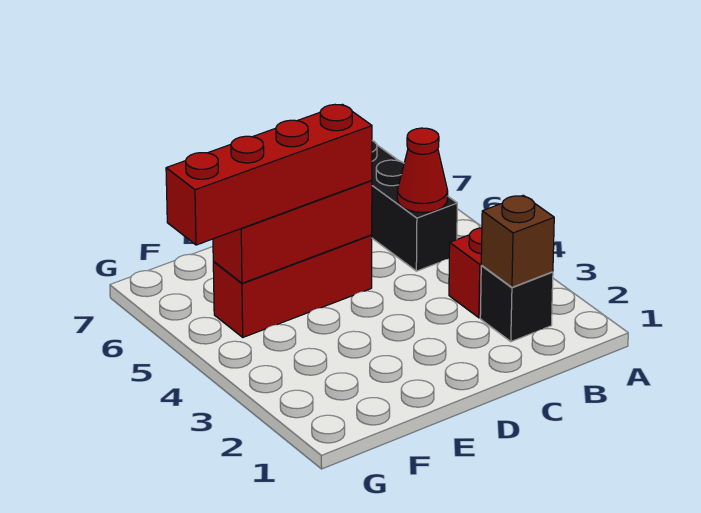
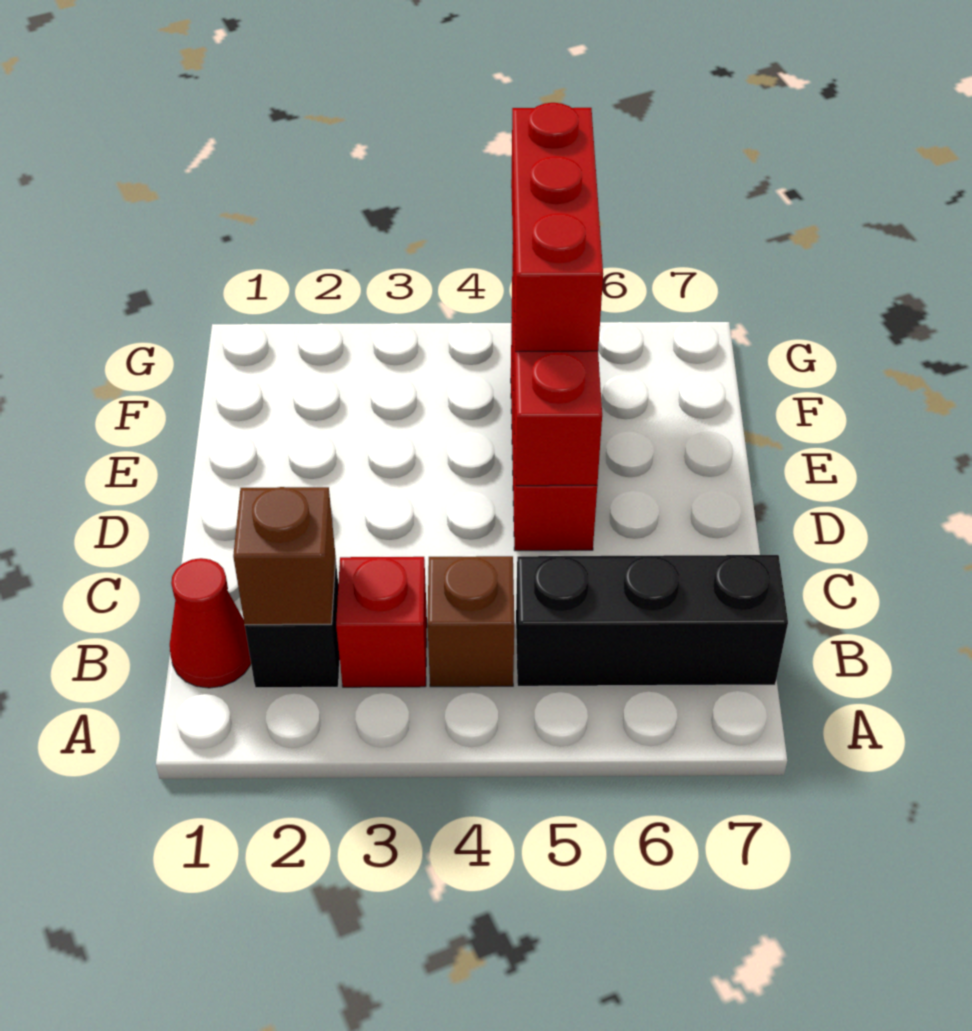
none -> brown 1x1 brick [428,556,514,687]
red 1x1 cone [397,128,448,213] -> red 1x1 cone moved to [170,558,251,688]
red 1x4 brick [166,104,372,245] -> red 1x3 brick [511,103,603,352]

